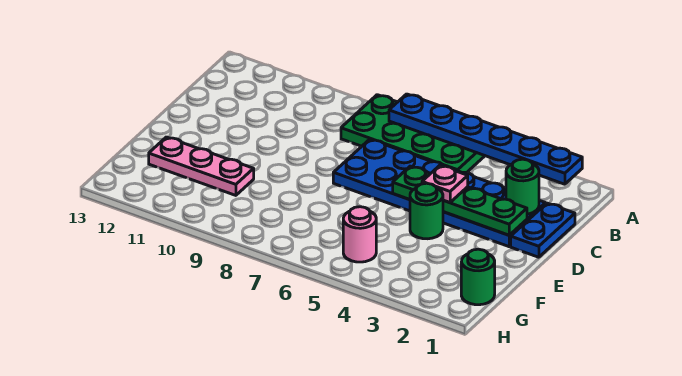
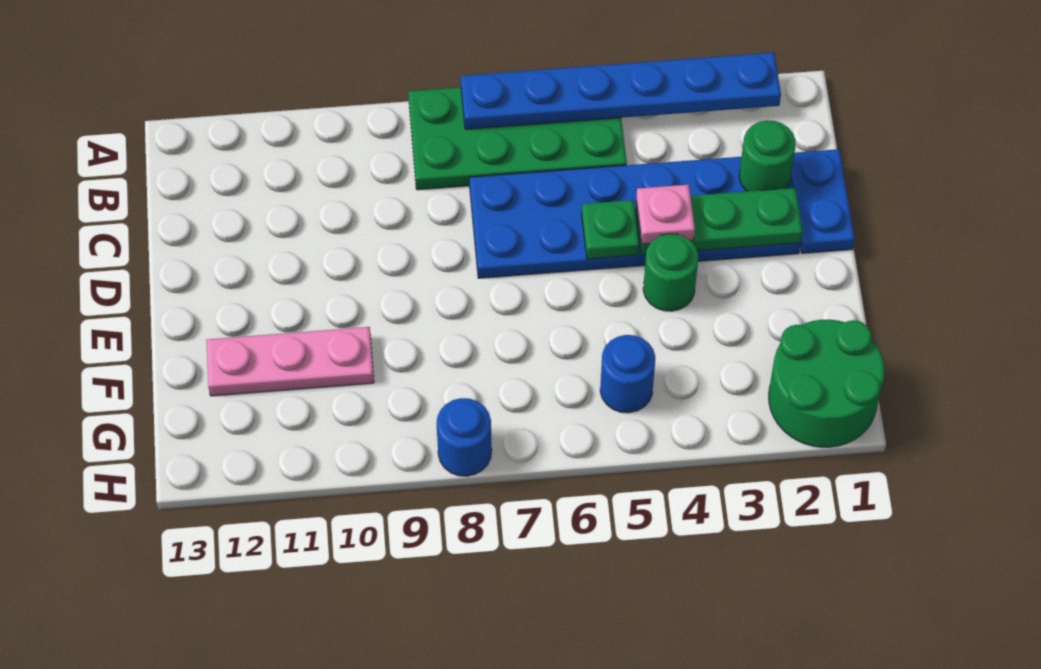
green 1x1 round brick [461,249,495,305] -> green 2x2 round brick [769,320,885,447]
pink 1x1 round brick [343,207,376,262] -> blue 1x1 round brick [600,335,655,413]
none -> blue 1x1 round brick [437,398,492,476]

